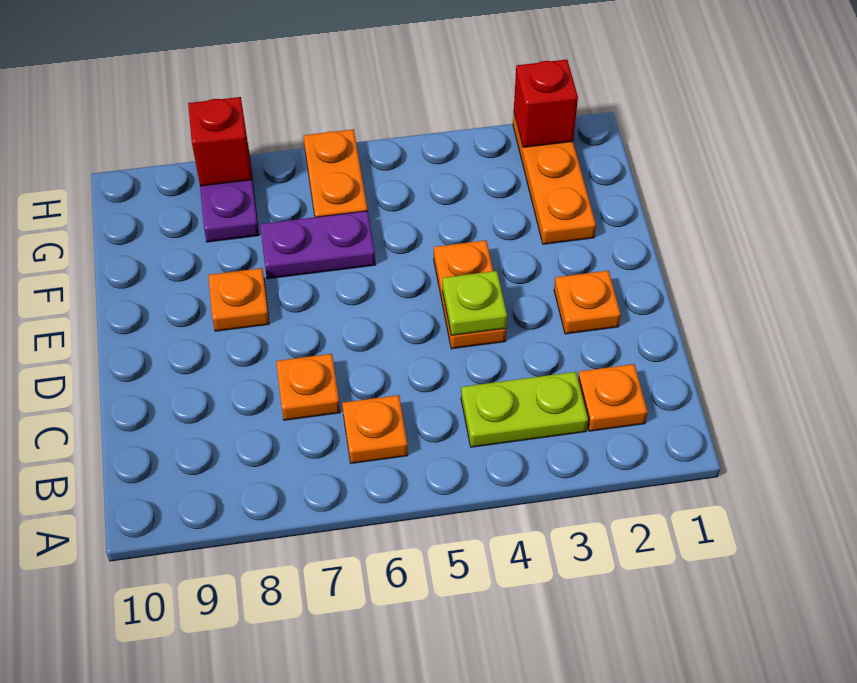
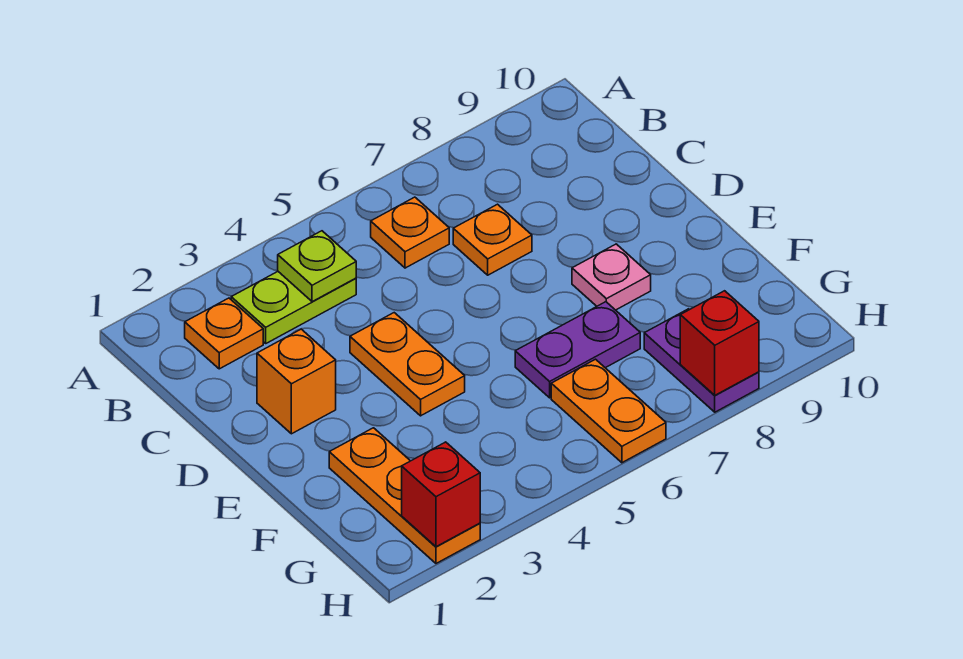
orange 1x1 plate [554,271,621,334] -> orange 1x1 brick [257,329,336,434]
lime 1x1 plate [443,271,507,335] -> lime 1x1 plate moved to [278,231,356,302]
orange 1x1 plate [208,268,269,331] -> pink 1x1 plate [572,244,651,310]

